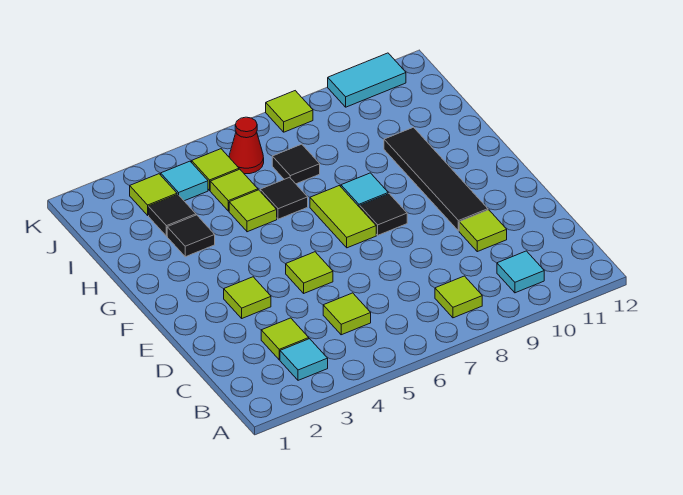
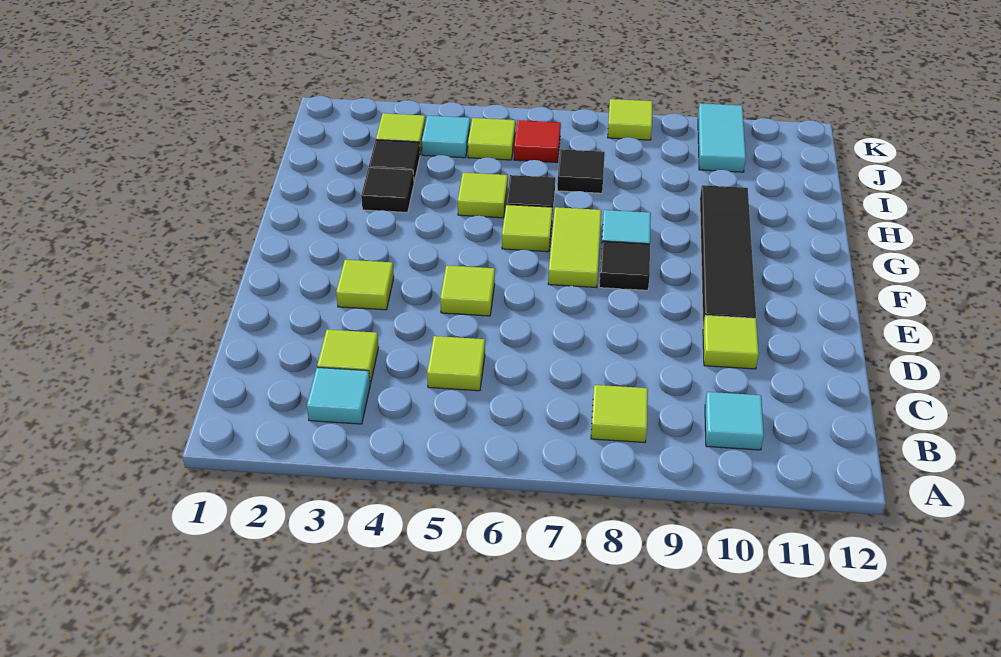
lime 1x1 tile [210,169,258,211] -> lime 1x1 tile moved to [502,205,552,252]
red 1x1 cone [229,117,264,174] -> red 1x1 tile [514,120,561,162]
cyan 1x2 tile [328,53,406,107] -> cyan 1x2 tile turned to [698,103,746,172]

